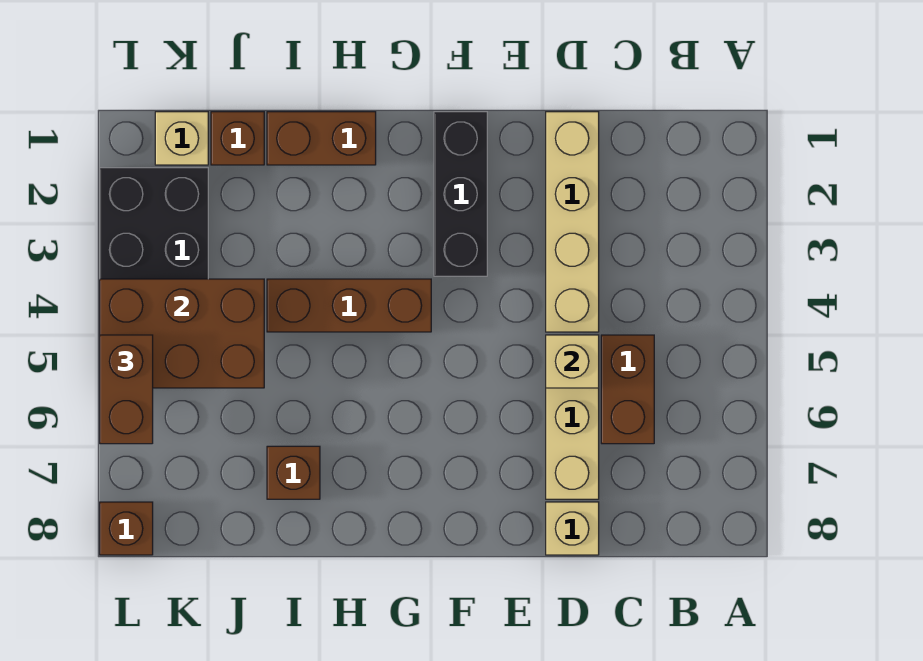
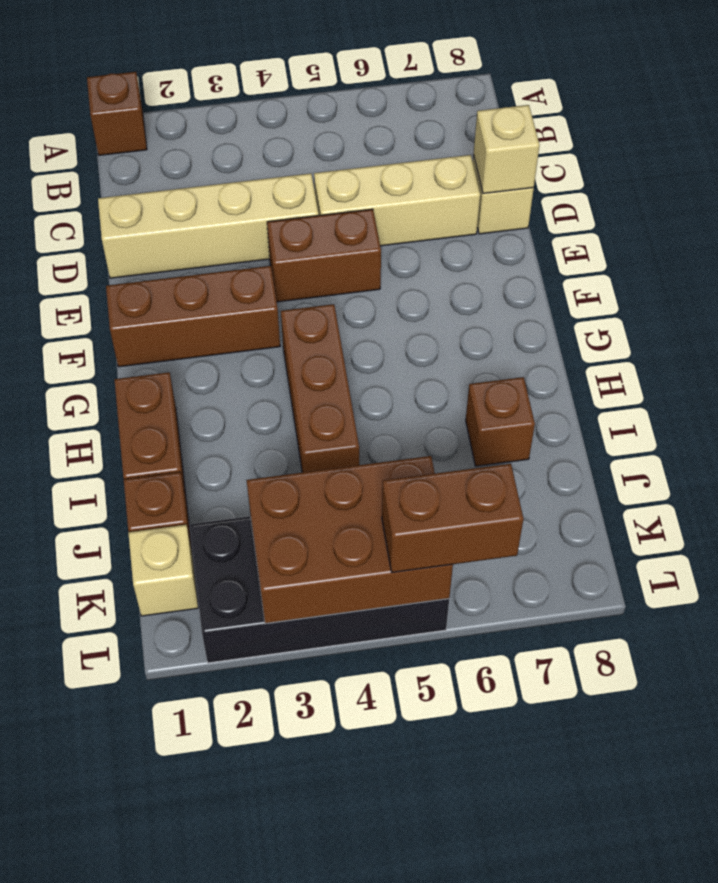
brown 1x2 brick [601,335,654,444] -> brown 1x2 brick moved to [267,209,381,302]
tan 1x1 brick [546,335,599,388] -> tan 1x1 brick moved to [473,105,540,194]
black 1x3 brick [434,112,487,276] -> brown 1x3 brick [106,266,280,367]
brown 2x3 brick [100,279,264,388] -> brown 2x3 brick turned to [247,456,453,624]
brown 1x1 brick [100,502,153,555] -> brown 1x1 brick moved to [87,72,147,155]

